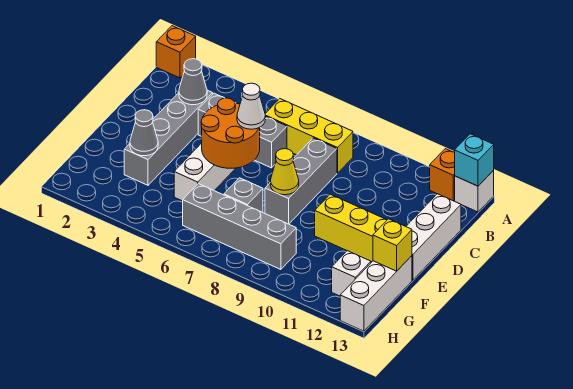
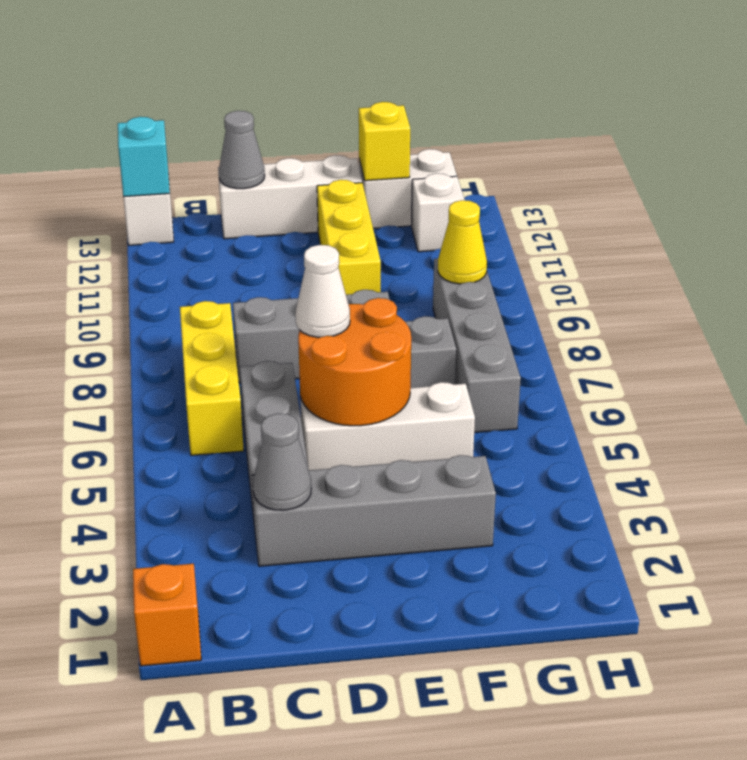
orange 1x1 brick [430,149,455,201] -> none
yellow 1x1 cone [270,149,299,195] -> yellow 1x1 cone moved to [438,200,487,284]
grey 1x1 cone [130,110,158,156] -> grey 1x1 cone moved to [219,111,265,189]
white 1x3 brick [340,256,412,331] -> white 1x2 brick [359,149,457,229]

